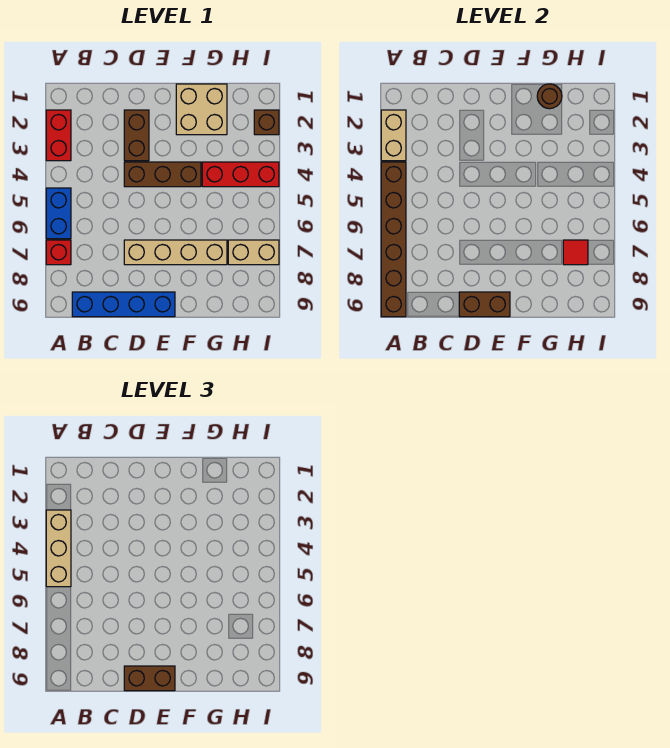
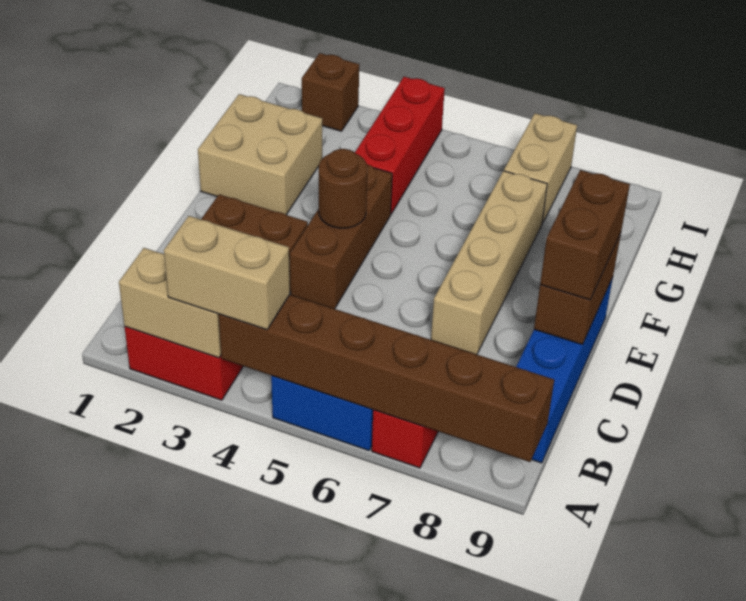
tan 1x3 brick [46,510,71,587] -> tan 1x2 brick [164,216,290,330]
brown 1x1 round brick [537,84,562,109] -> brown 1x1 round brick moved to [319,149,367,228]
red 1x1 tile [563,240,588,265] -> none

